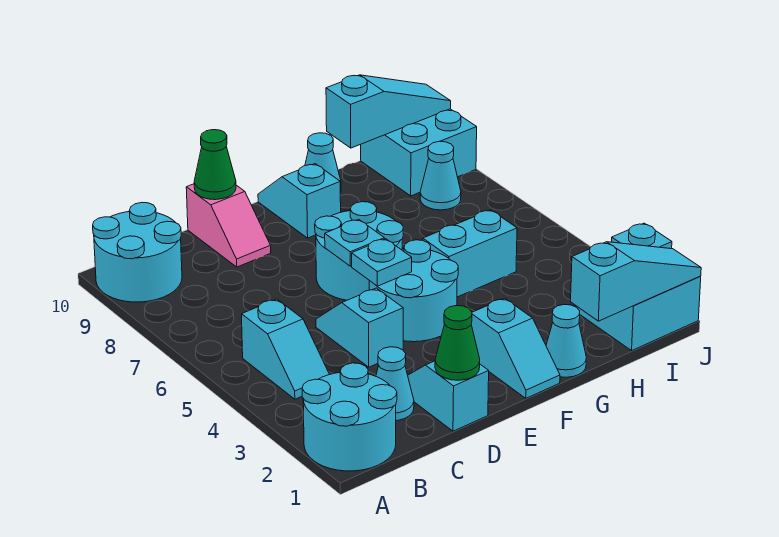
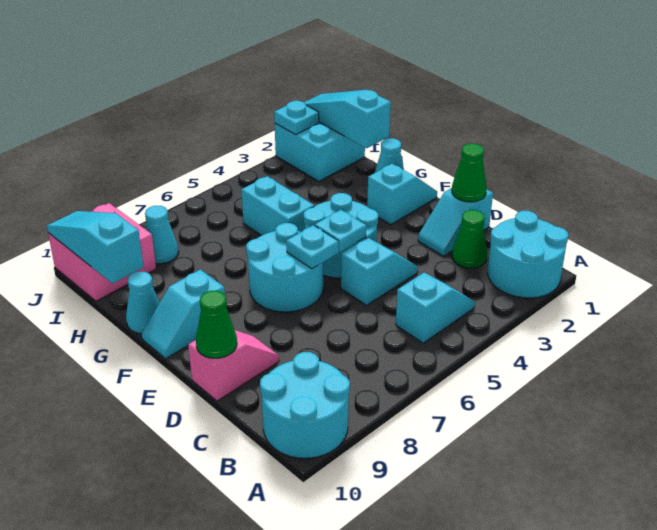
cyan 1x1 cone [376,347,414,421] -> green 1x1 cone [452,210,487,268]
cyan 1x2 slope [316,288,403,367] -> cyan 1x2 slope turned to [341,238,418,305]
cyan 2x2 brick [361,109,477,196] -> pink 2x2 brick [48,203,156,301]

